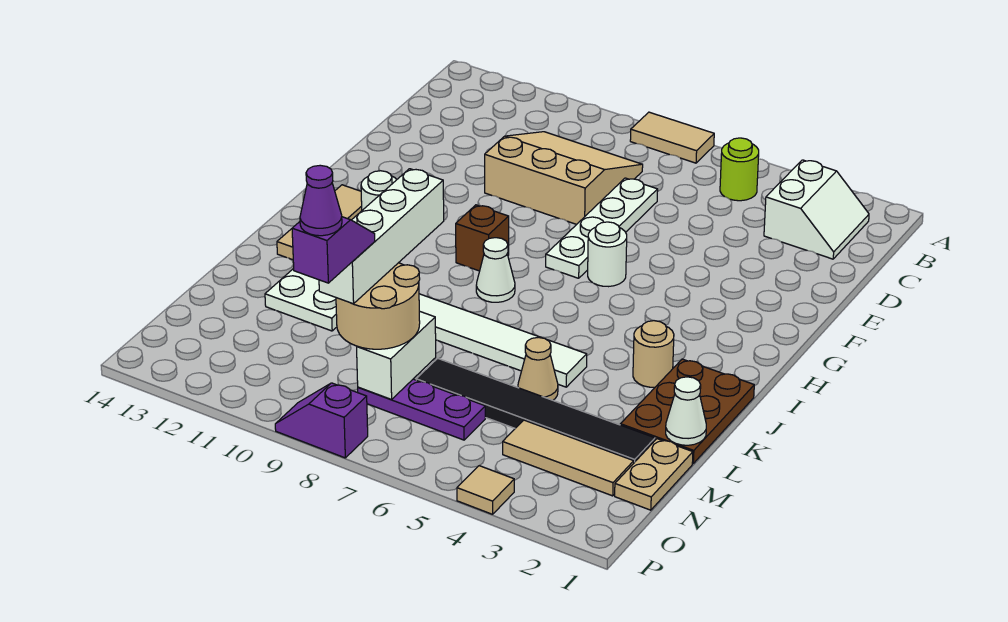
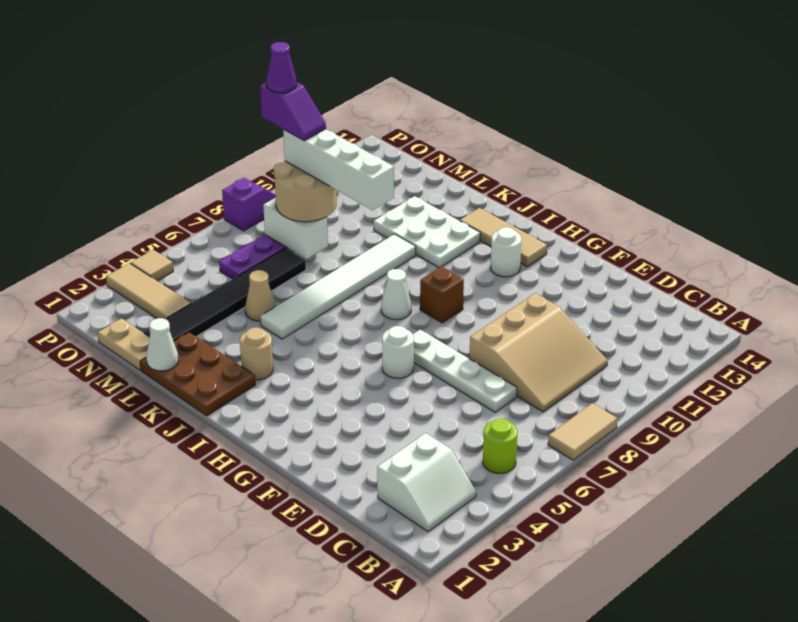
white 2x2 slope [764,160,869,259] -> white 2x2 slope turned to [377,433,476,532]
tan 1x3 tile [503,420,634,496] -> tan 1x3 tile turned to [106,263,191,319]

